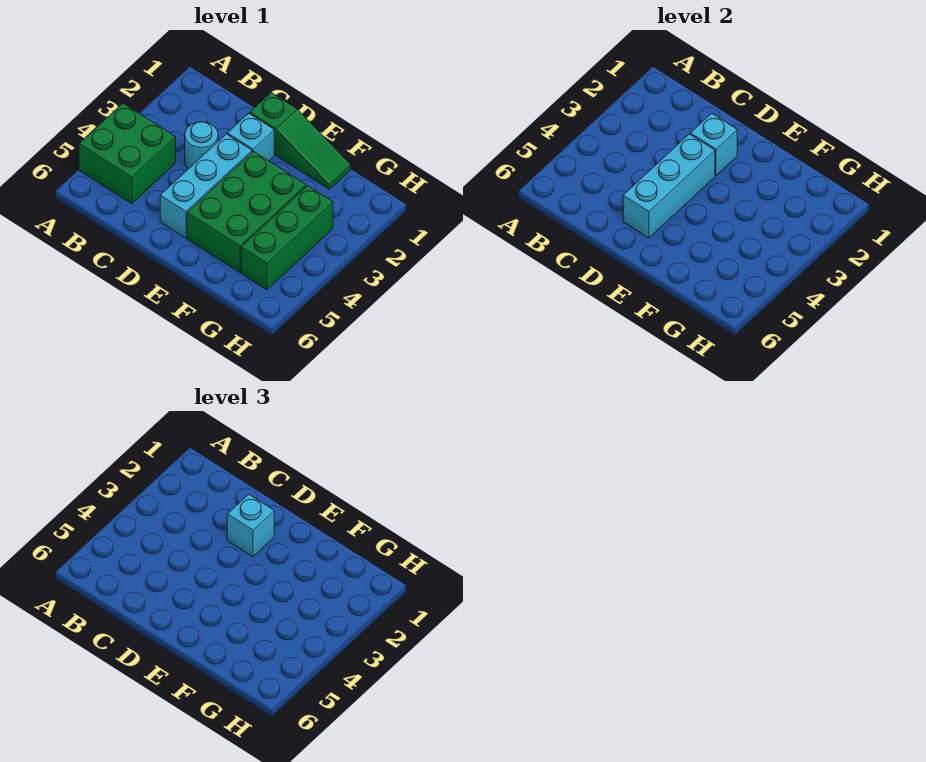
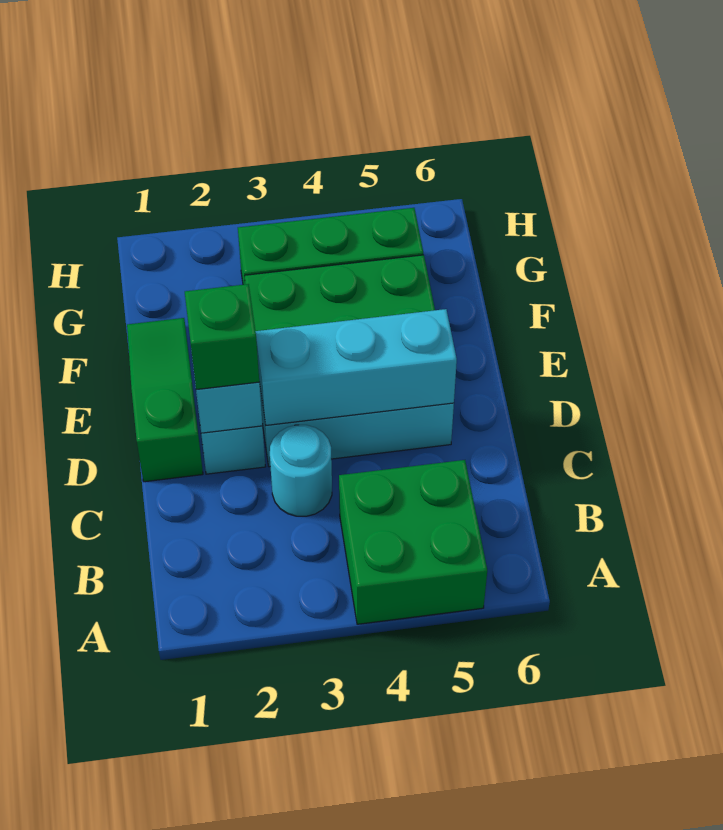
cyan 1x1 brick [227,494,274,557] -> green 1x1 brick [185,284,259,390]

